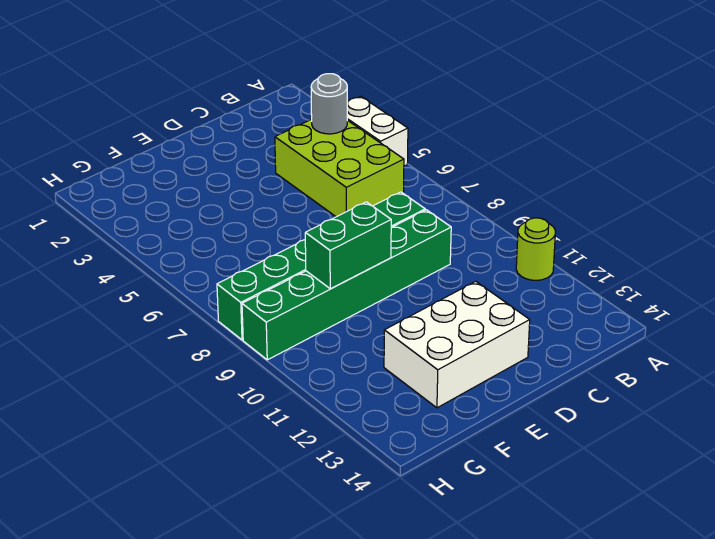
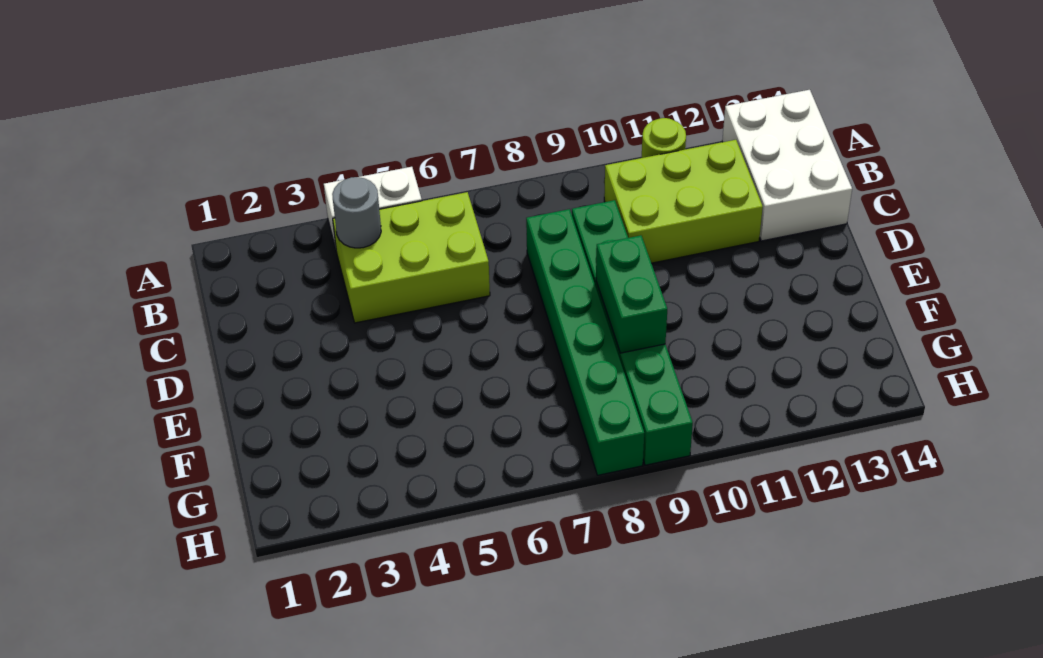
none -> lime 2x3 brick [604,140,763,263]
white 2x3 brick [384,281,530,408] -> white 2x3 brick moved to [722,90,852,241]

